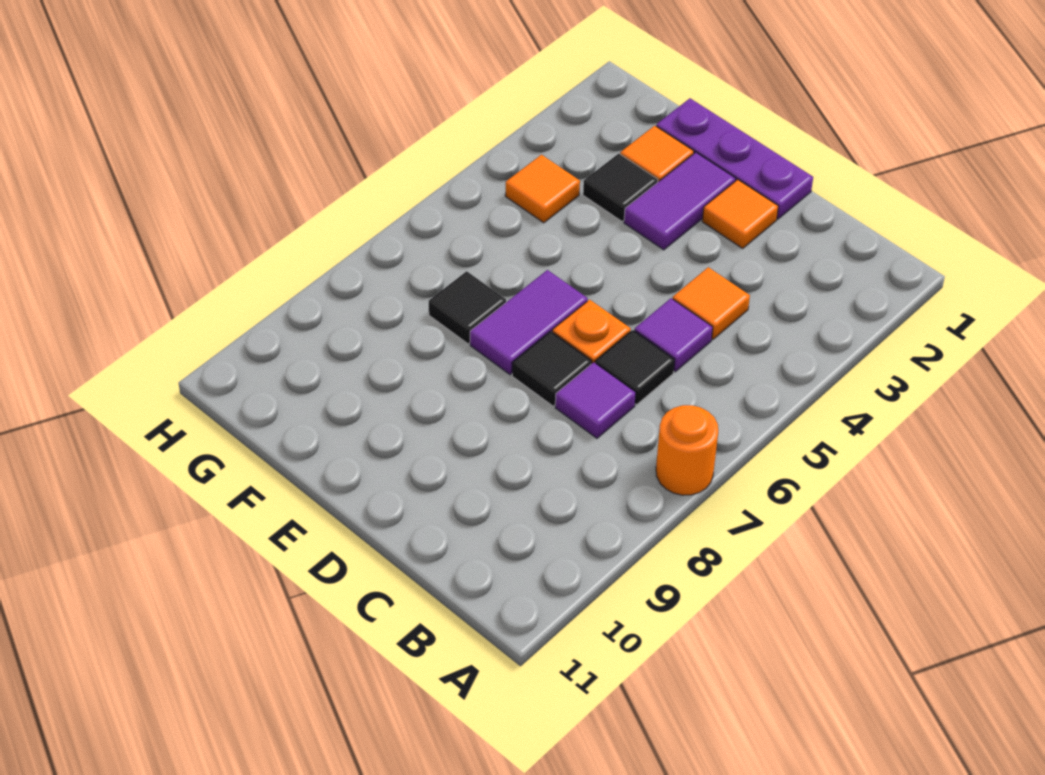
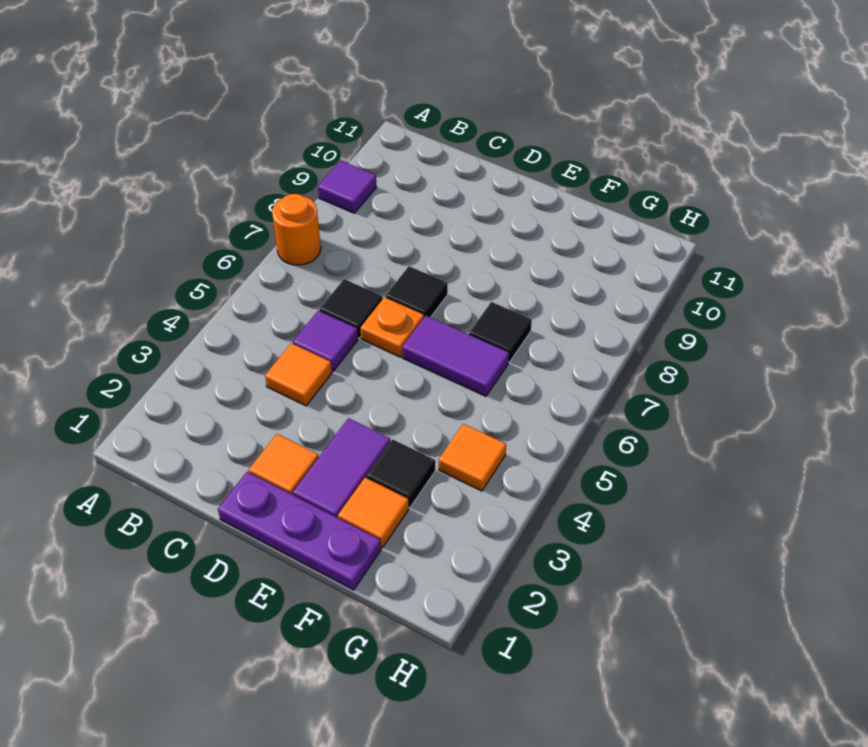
purple 1x1 tile [555,362,636,438] -> purple 1x1 tile moved to [318,161,377,213]
purple 1x2 tile [470,270,588,375] -> purple 1x2 tile turned to [402,316,509,396]

